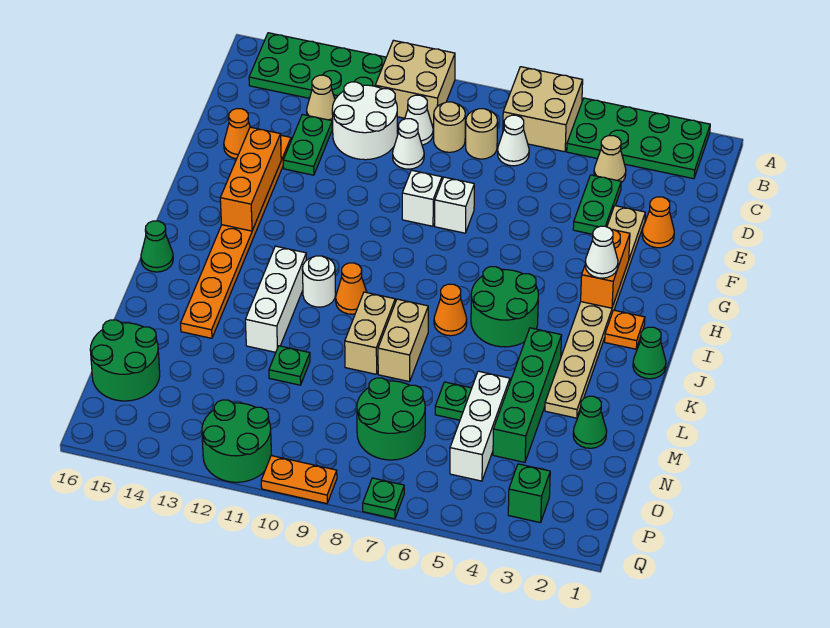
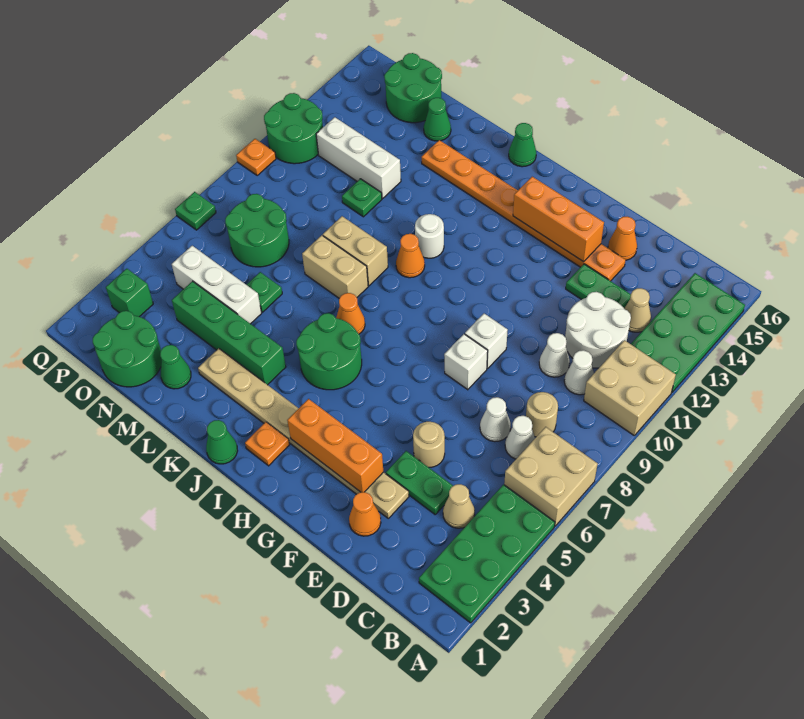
tan 1x1 round brick [434,102,465,152] -> tan 1x1 round brick moved to [413,422,445,467]
orange 1x2 brick [581,229,630,308] -> orange 1x3 brick [287,399,383,492]
white 1x1 cone [585,226,618,278] -> white 1x1 cone moved to [480,397,511,442]
white 1x3 brick [245,246,306,352] -> white 1x3 brick moved to [316,117,401,198]
none -> green 1x1 cone [424,98,451,141]
none -> green 2x2 round brick [93,311,162,387]
orange 1x2 plate [261,456,337,504] -> orange 1x1 plate [236,139,276,175]

